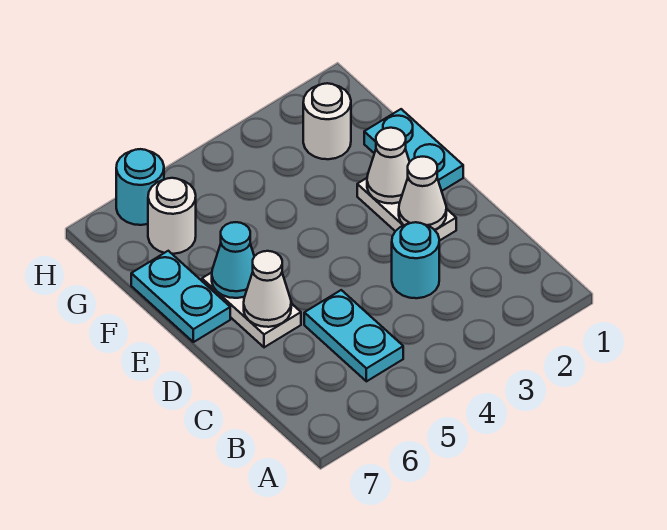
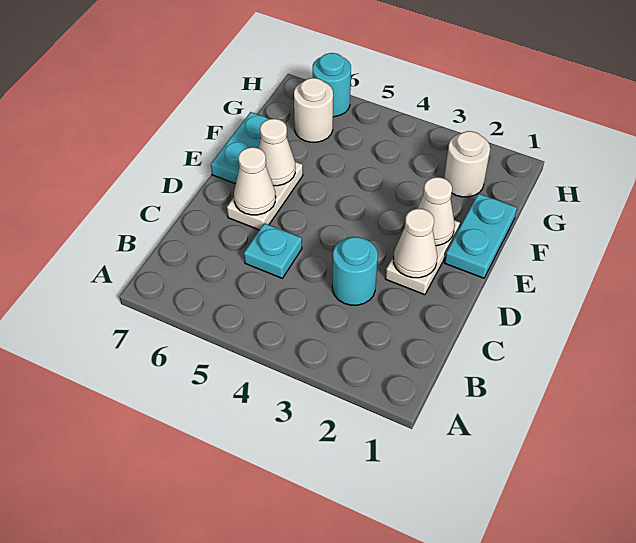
cyan 1x2 plate [304,290,403,381] -> cyan 1x1 plate [244,223,302,278]
cyan 1x1 cone [212,222,254,298] -> white 1x1 cone [259,119,295,186]

